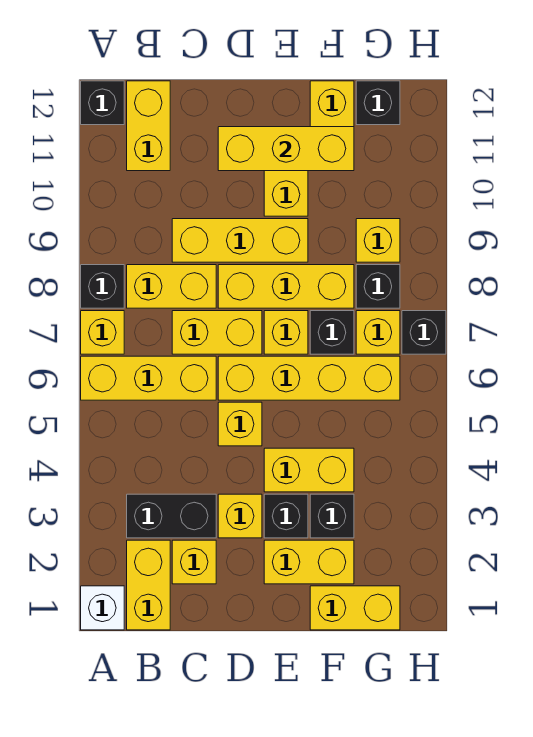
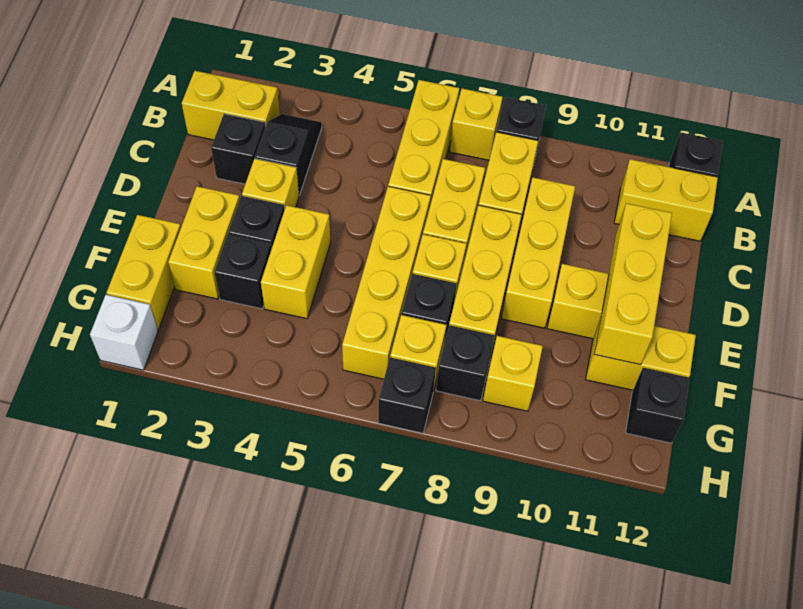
white 1x1 brick [81,586,124,630] -> white 1x1 brick moved to [90,295,158,370]
black 1x2 brick [127,494,216,538] -> black 1x2 slope [255,114,322,195]
yellow 1x1 brick [172,540,216,584] -> black 1x1 brick [211,114,266,184]
yellow 1x1 brick [218,402,262,446] -> none

